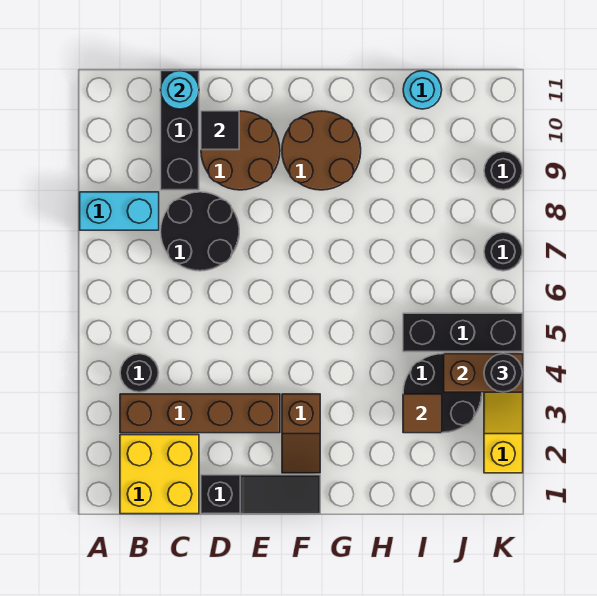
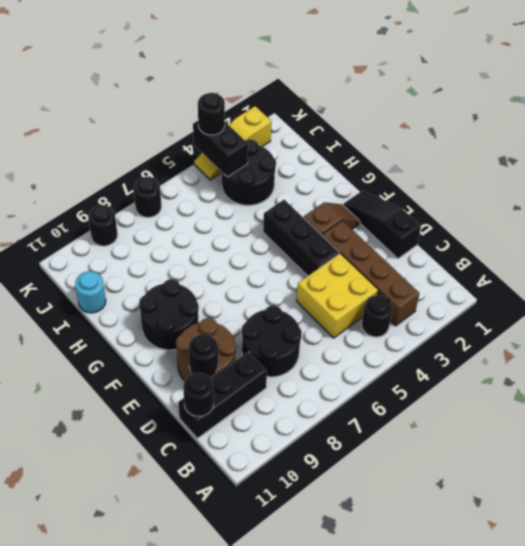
cyan 1x2 brick [80,192,159,230] -> none
yellow 2x2 brick [120,435,199,514] -> yellow 2x2 brick moved to [297,253,378,338]
cyan 1x1 round brick [161,71,199,109] -> black 1x1 round brick [183,373,214,417]
black 1x1 tile [201,111,239,150] -> black 1x1 round brick [189,334,218,377]
brown 2x2 round brick [282,111,361,190] -> black 2x2 round brick [139,279,199,350]
brown 1x1 tile [403,394,442,433] -> none
black 1x3 brick [403,313,523,352] -> black 1x3 brick moved to [263,200,339,276]
brown 1x2 brick [444,354,523,392] -> black 1x2 brick [193,121,248,177]

